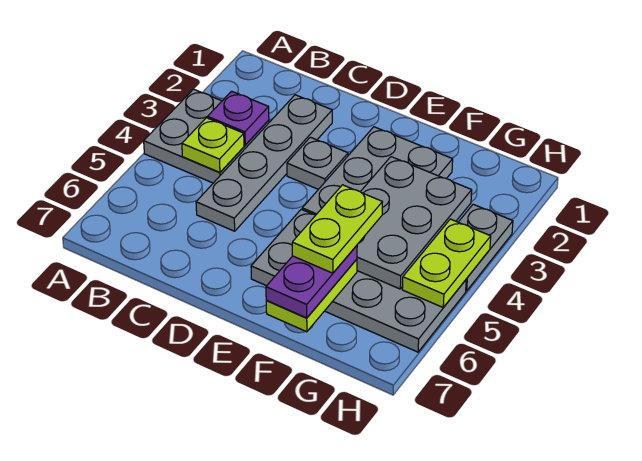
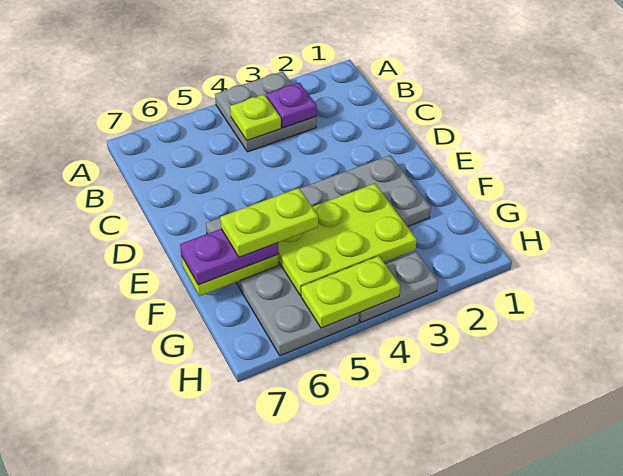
grey 1x4 plate [196,95,332,231] -> none
grey 1x1 plate [287,137,348,189] -> none
grey 2x3 plate [357,157,472,289] -> lime 2x3 plate [278,184,417,296]

